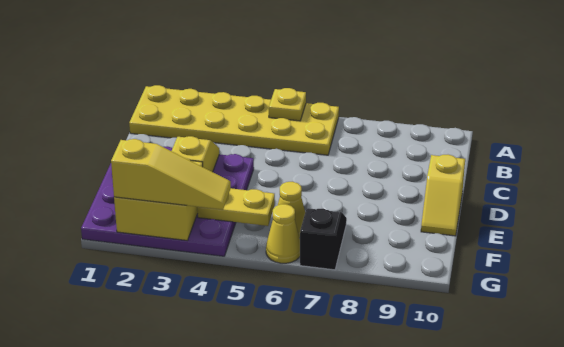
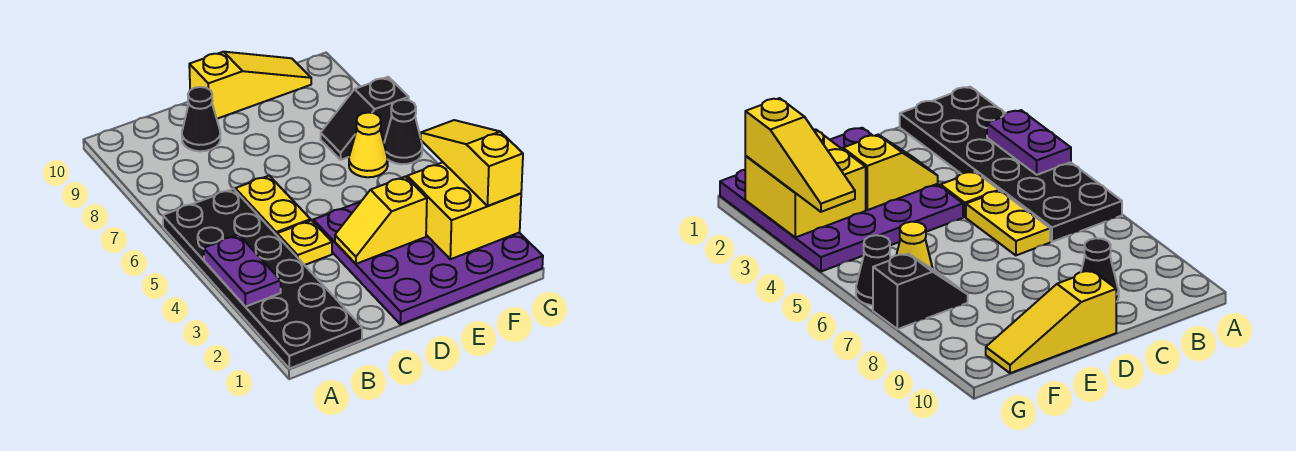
yellow 2x6 plate [129,85,339,155] -> black 2x6 plate [163,189,362,369]
none -> purple 1x2 plate [204,235,281,307]
yellow 1x1 plate [269,88,306,121] -> yellow 1x1 plate moved to [277,220,332,265]
none -> black 1x1 cone [182,87,220,151]
yellow 1x2 slope [421,155,465,236] -> yellow 1x3 slope [189,52,311,119]
yellow 1x2 plate [197,188,275,226] -> yellow 1x2 plate moved to [235,176,311,235]
yellow 1x1 cone [266,204,300,263] -> black 1x1 cone [384,100,422,164]

